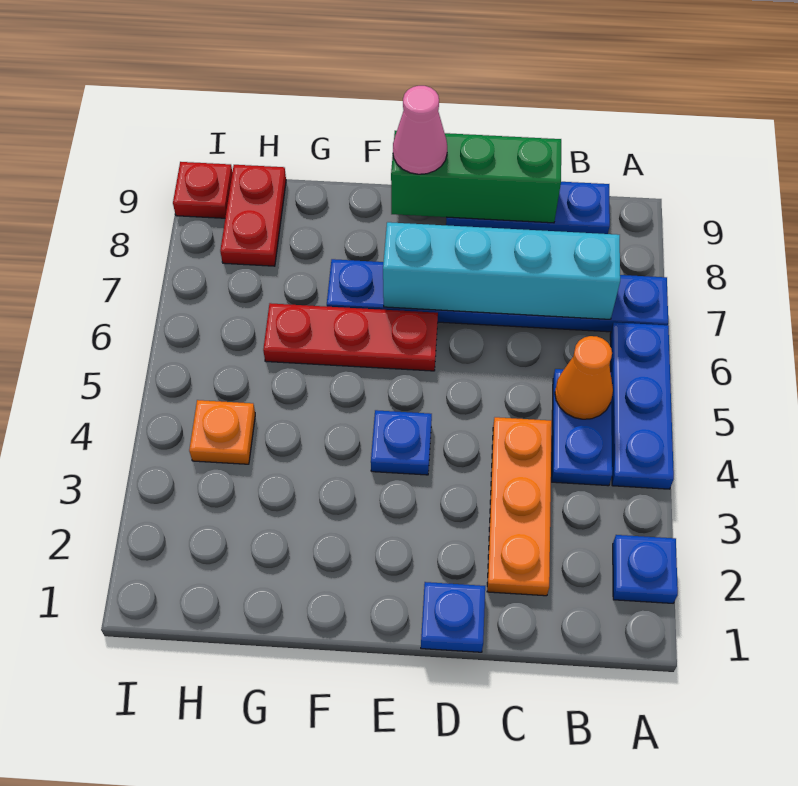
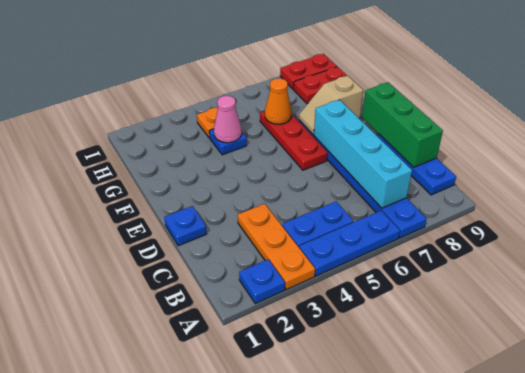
orange 1x1 cone [555,336,613,419] -> orange 1x1 cone moved to [265,78,292,124]
orange 1x3 plate [487,417,552,596] -> orange 1x3 plate turned to [238,204,315,290]
blue 1x1 plate [371,410,432,475] -> blue 1x1 plate moved to [209,129,247,155]
pink 1x1 cone [393,86,447,174] -> pink 1x1 cone moved to [214,96,242,143]
none -> tan 1x2 slope [299,76,363,135]
red 1x1 plate [173,162,232,218] -> red 1x2 plate [280,54,337,89]

